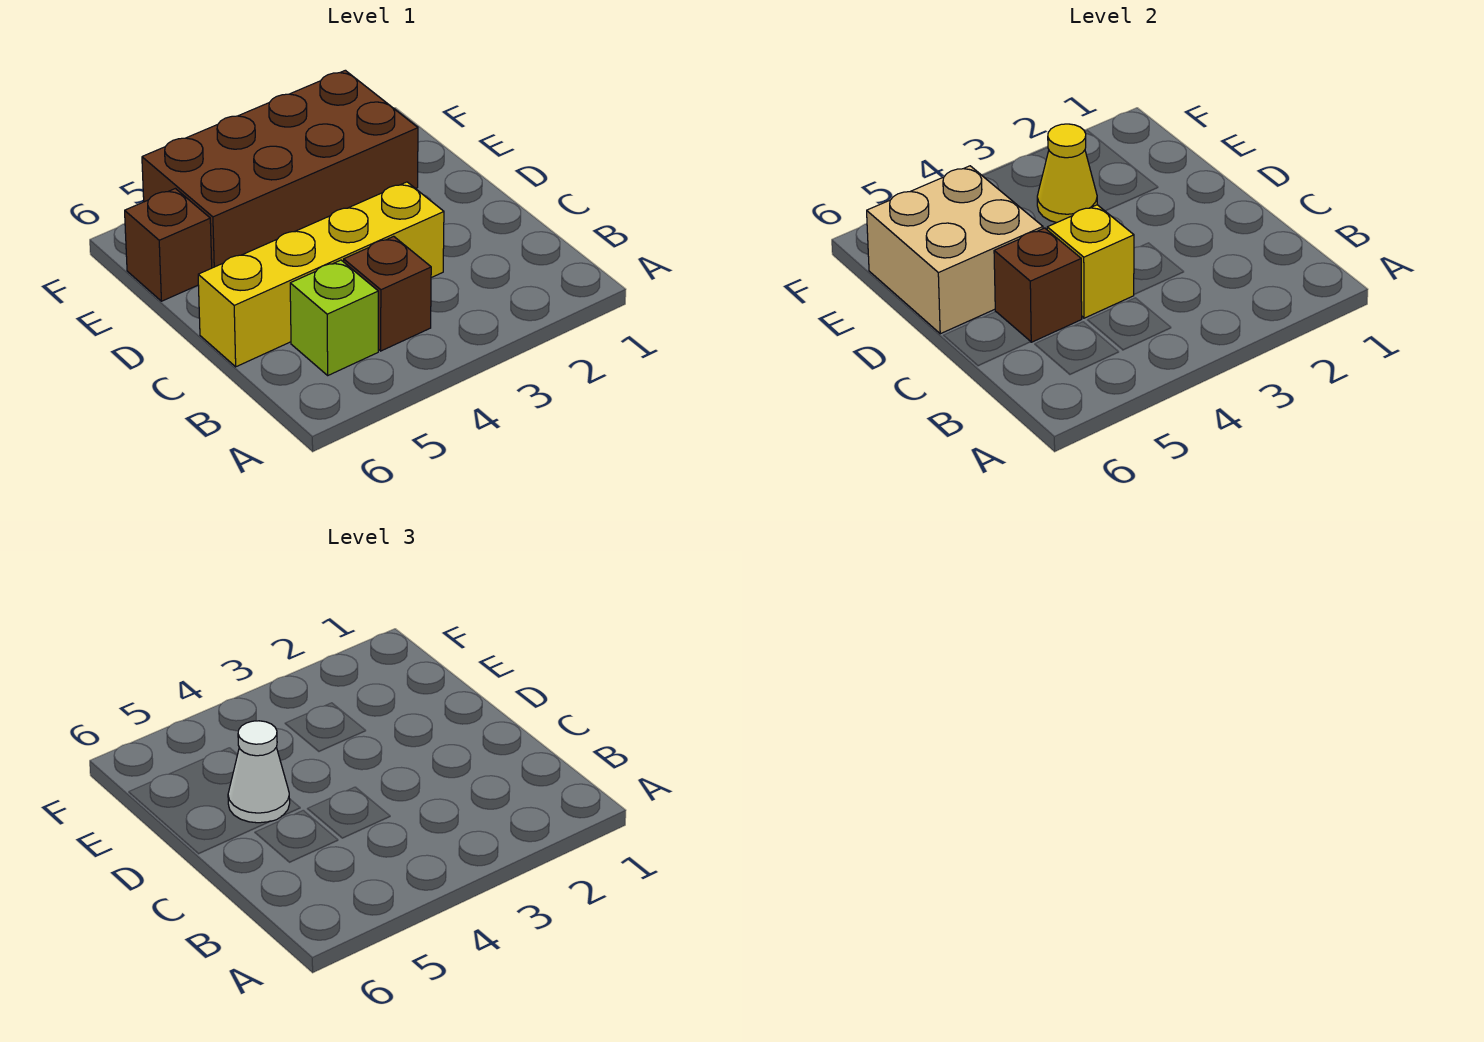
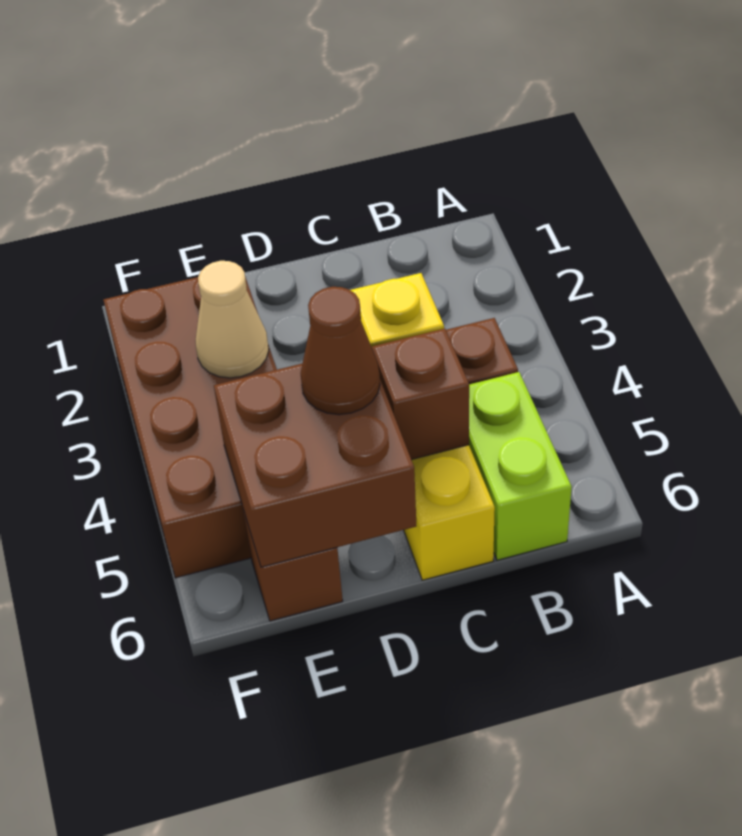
lime 1x1 brick [290,260,378,375] -> lime 1x2 brick [469,372,572,560]
tan 2x2 brick [867,166,1043,334] -> brown 2x2 brick [214,364,416,567]
white 1x1 cone [228,721,290,823] -> brown 1x1 cone [301,287,380,415]
yellow 1x1 cone [1037,124,1097,223] -> tan 1x1 cone [196,261,269,378]

